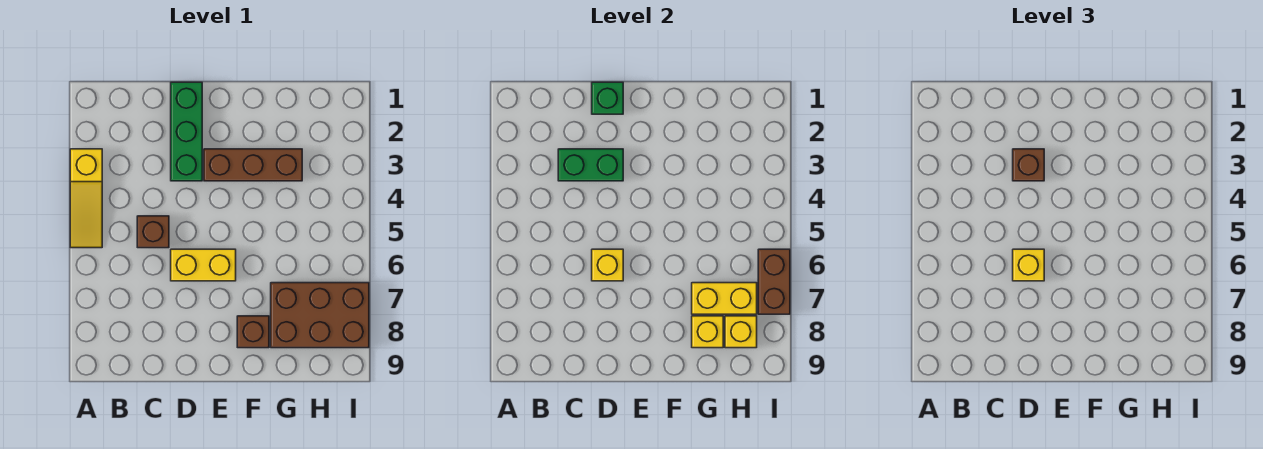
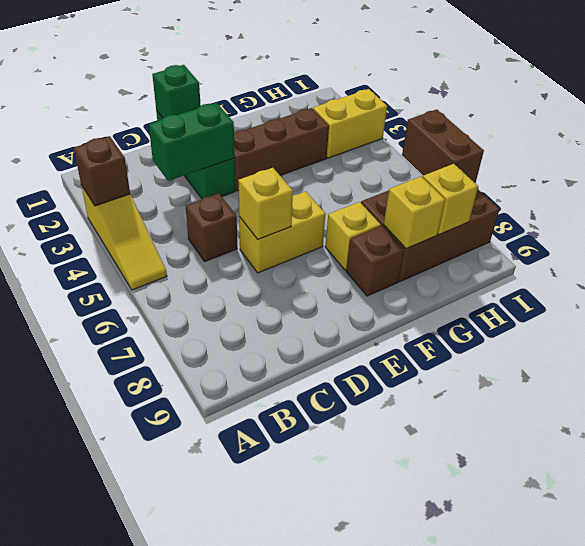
brown 1x1 brick [1013,149,1044,181] -> brown 1x1 brick moved to [74,136,130,206]
yellow 1x1 brick [1013,249,1044,281] -> yellow 1x1 brick moved to [325,202,381,270]
yellow 1x2 brick [692,283,757,314] -> yellow 1x2 brick moved to [313,89,387,158]

